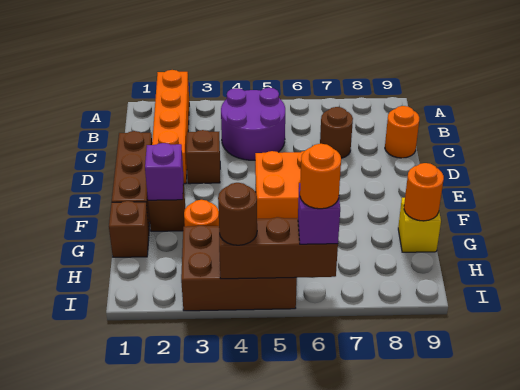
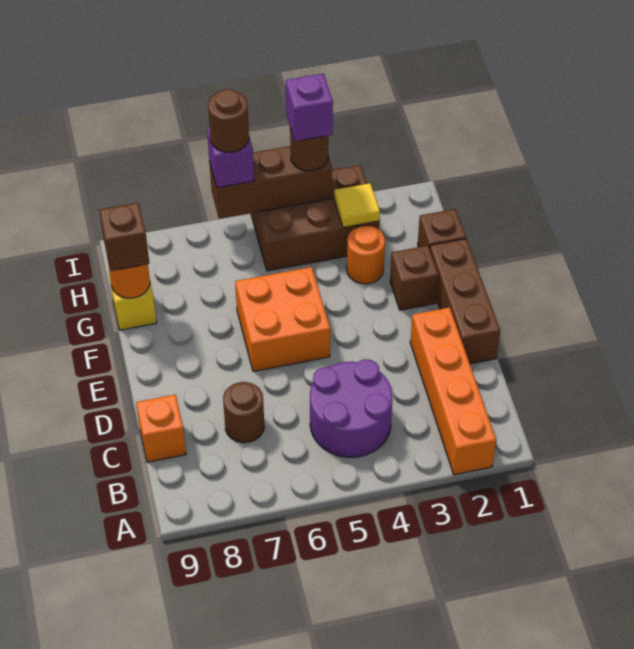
orange 1x1 round brick [385,106,419,158] -> orange 1x1 brick [136,394,186,462]
brown 1x1 brick [186,130,220,184] -> brown 1x1 brick moved to [99,203,149,271]
purple 1x1 brick [145,143,183,200] -> purple 1x1 brick moved to [286,73,333,141]
none -> yellow 1x1 tile [334,183,380,228]
orange 1x1 round brick [300,144,341,209] -> brown 1x1 round brick [208,89,249,152]

